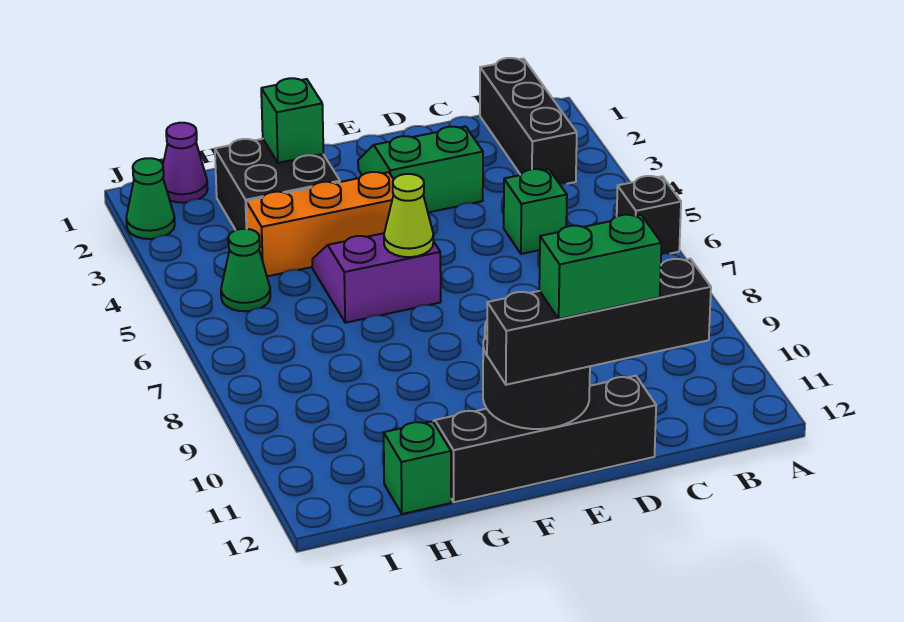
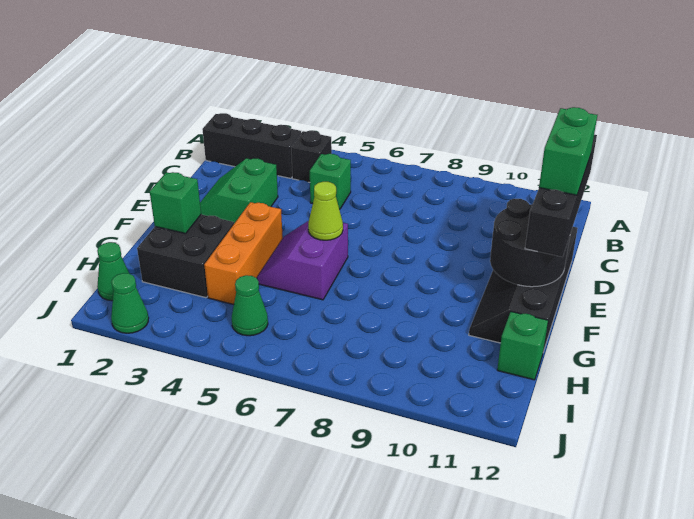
black 1x1 brick [617,176,681,254] -> black 1x1 brick moved to [291,131,332,182]
purple 1x1 cone [163,123,208,203] -> green 1x1 cone [97,242,129,301]

